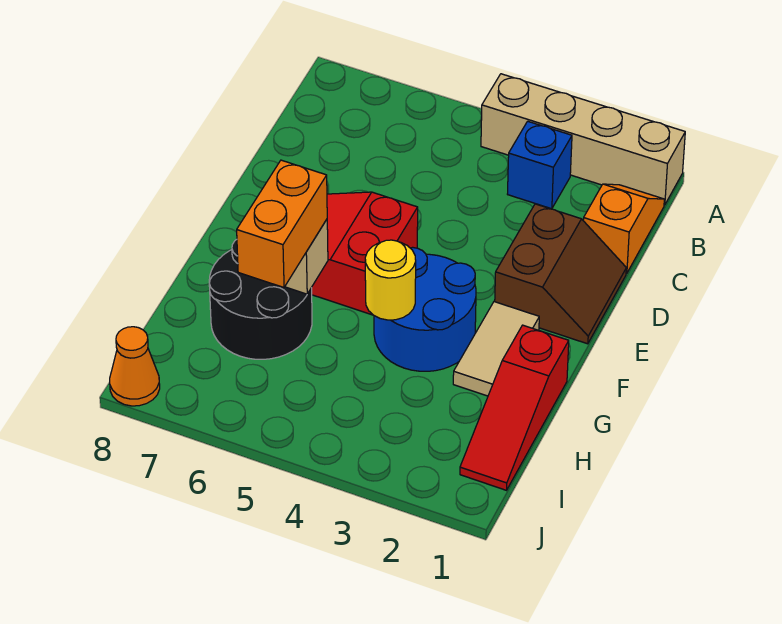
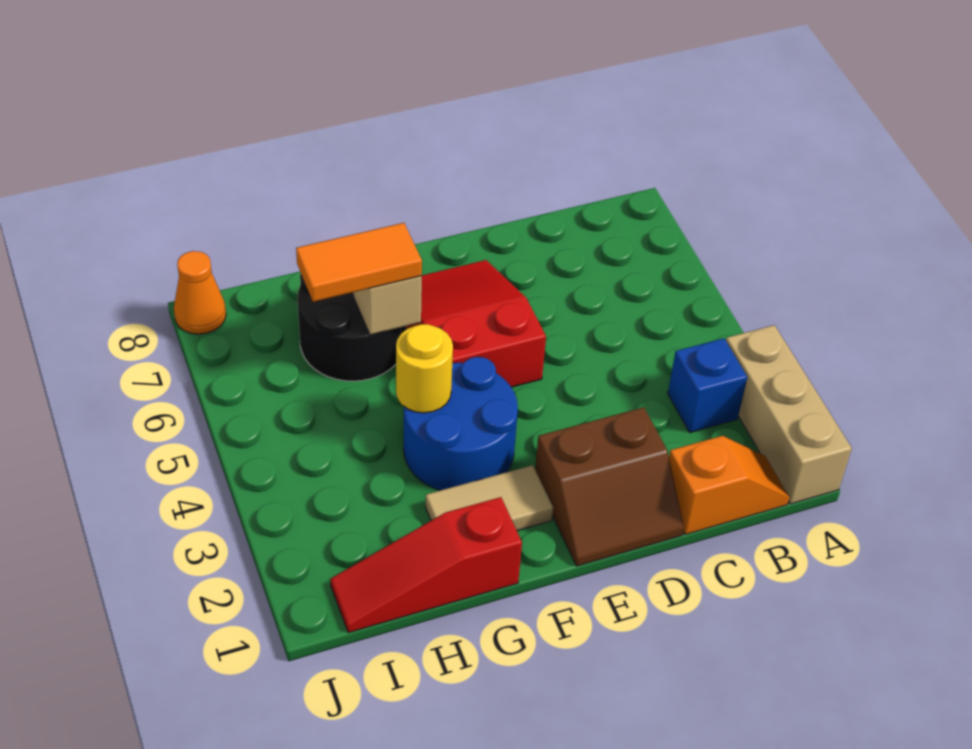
tan 1x4 brick [481,74,685,205] -> tan 1x3 brick [726,325,852,504]
orange 1x2 brick [237,160,327,287] -> orange 1x2 tile [296,223,422,302]

